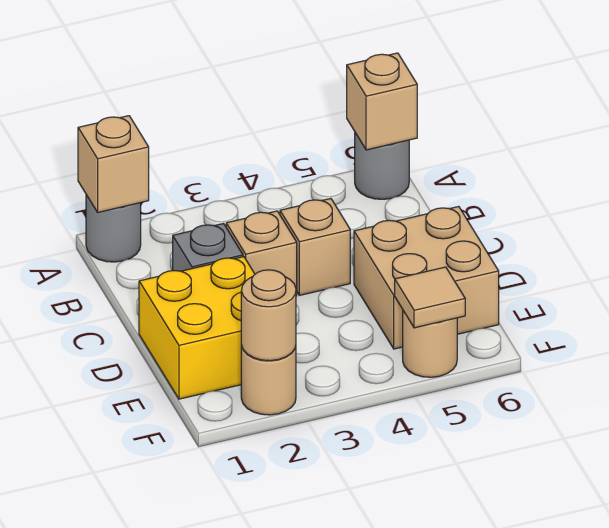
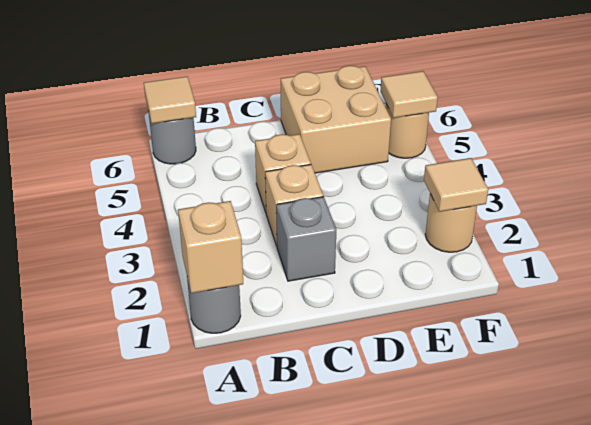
tan 1x1 brick [347,53,417,150] -> tan 1x1 tile [144,76,196,124]
yellow 2x2 brick [139,257,255,399] -> none
tan 1x1 round brick [241,270,296,361] -> tan 1x1 tile [424,158,488,212]

